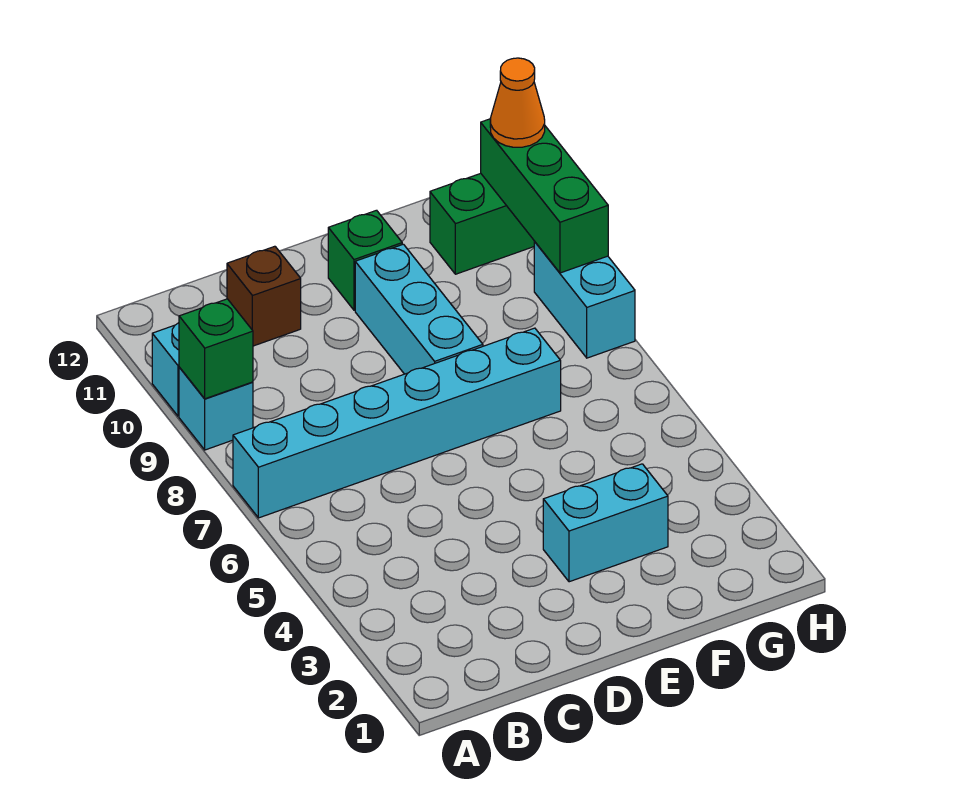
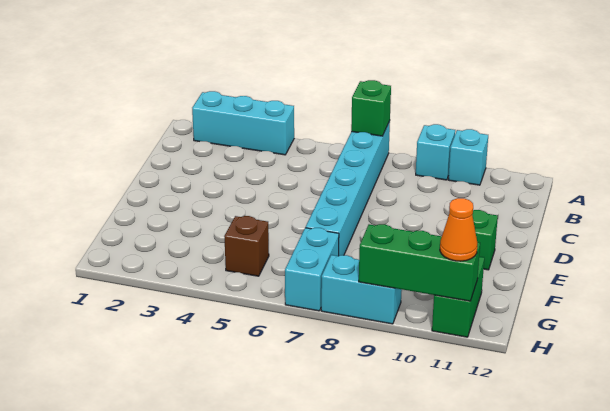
green 1x1 brick [179,299,253,399] -> green 1x1 brick moved to [351,80,391,136]
brown 1x1 brick [227,246,301,346] -> brown 1x1 brick moved to [224,216,269,276]
cyan 1x2 brick [543,464,668,582] -> cyan 1x2 brick moved to [285,228,339,311]
cyan 1x3 brick [355,244,483,374] -> cyan 1x3 brick moved to [192,91,294,155]

